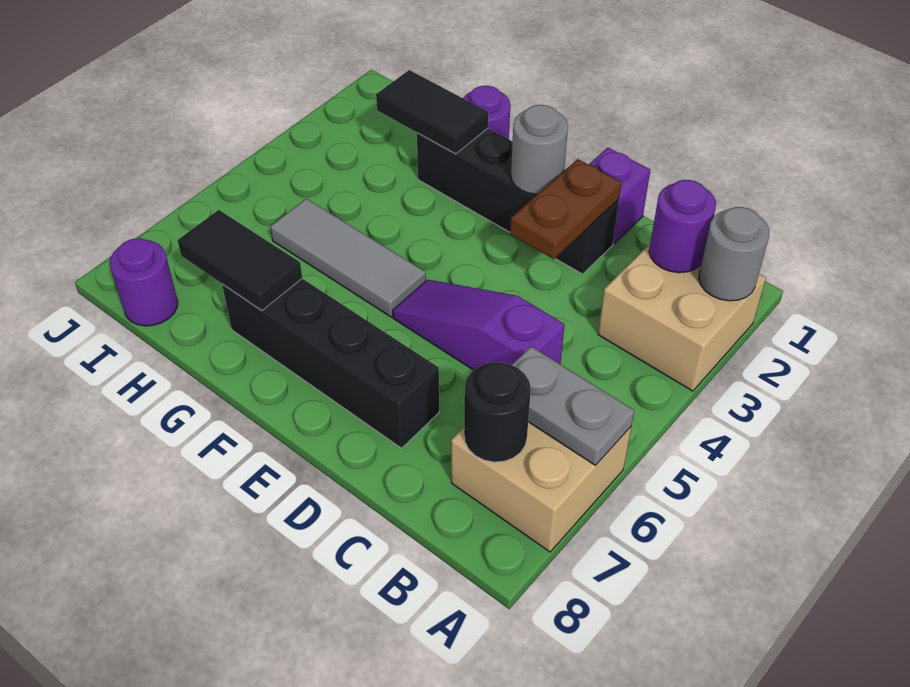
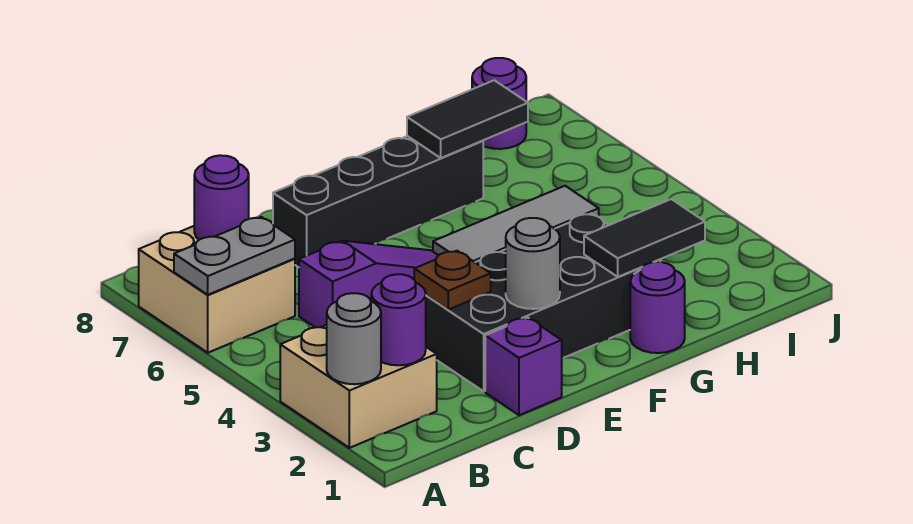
black 1x1 round brick [464,362,531,462] -> purple 1x1 round brick [194,155,249,240]
black 1x4 brick [417,128,619,274] -> black 2x4 brick [426,214,660,391]
brown 1x2 plate [510,159,622,259] -> brown 1x1 plate [414,251,491,310]

